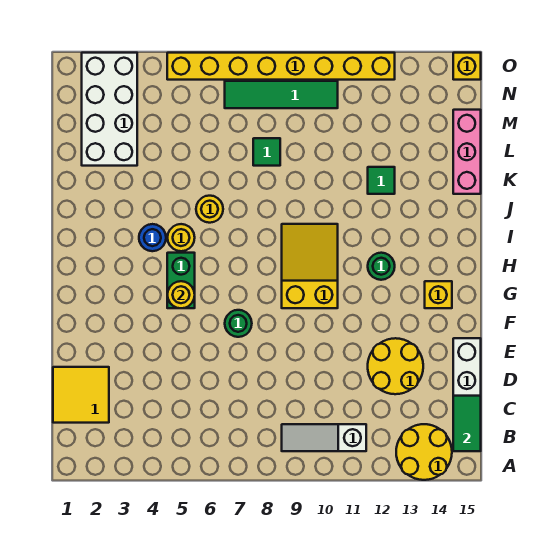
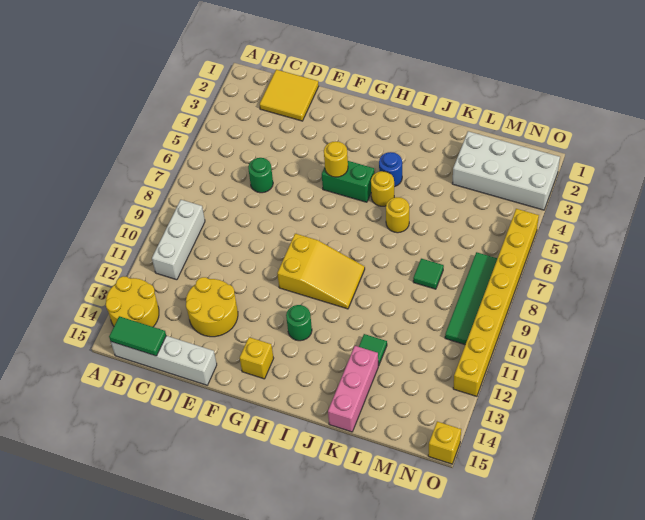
white 1x3 slope [282,424,366,451] -> white 1x3 brick [152,200,205,280]
green 1x1 round brick [225,310,252,337] -> green 1x1 round brick moved to [248,158,273,193]
pink 1x3 brick [453,110,481,194] -> pink 1x3 brick turned to [328,346,378,432]

